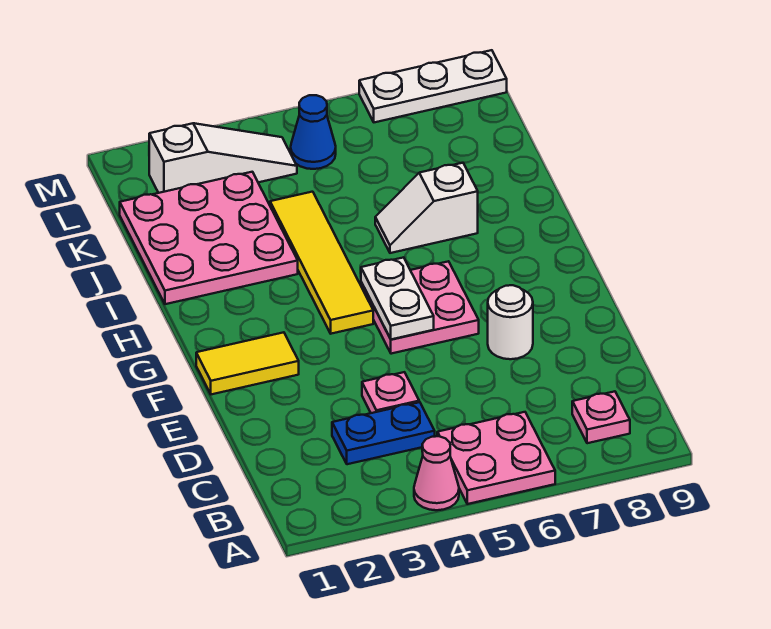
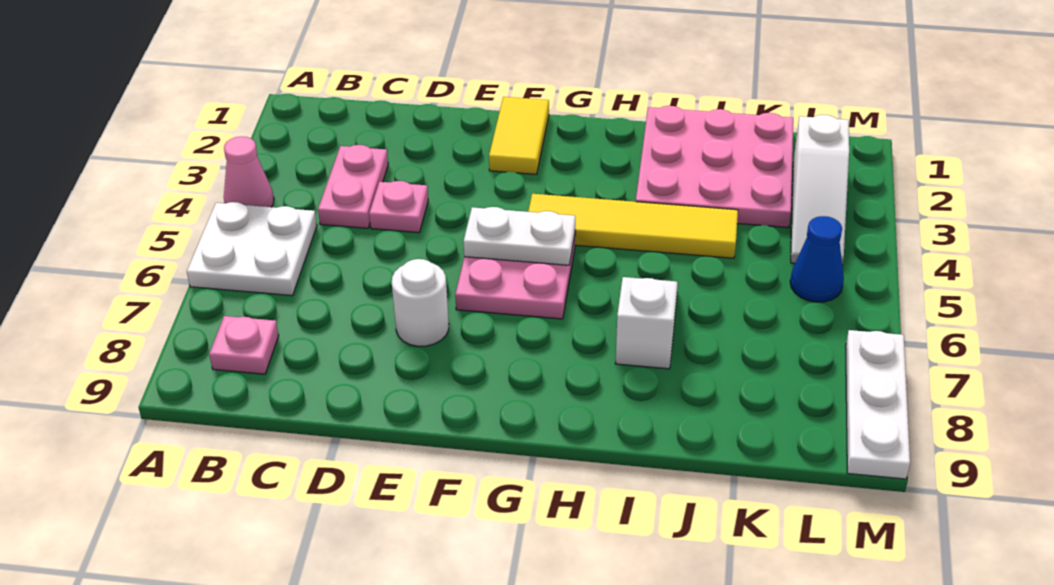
pink 2x2 plate [437,412,555,504] -> white 2x2 plate [187,202,317,296]
blue 1x2 plate [332,402,435,464] -> pink 1x2 plate [318,145,388,228]

